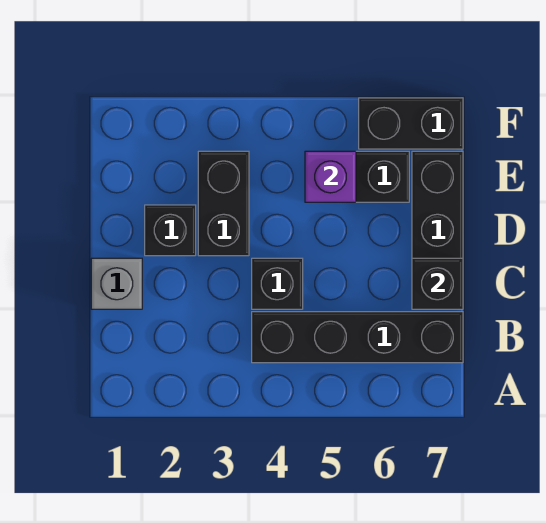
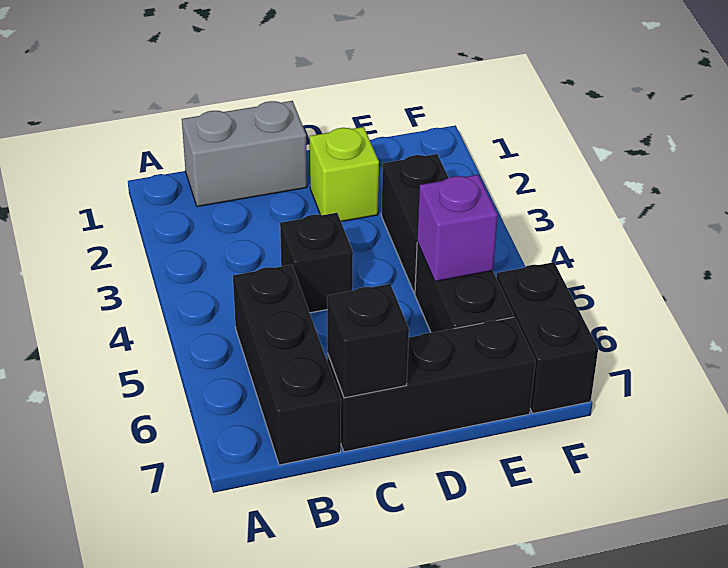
black 1x4 brick [252,312,463,363] -> black 1x3 brick [233,265,341,465]
grey 1x1 brick [91,258,142,309] -> grey 1x2 brick [182,101,307,207]
black 1x1 brick [145,205,196,256] -> lime 1x1 brick [310,127,379,221]
black 1x2 brick [198,151,249,256] -> black 1x2 brick turned to [381,154,449,293]

